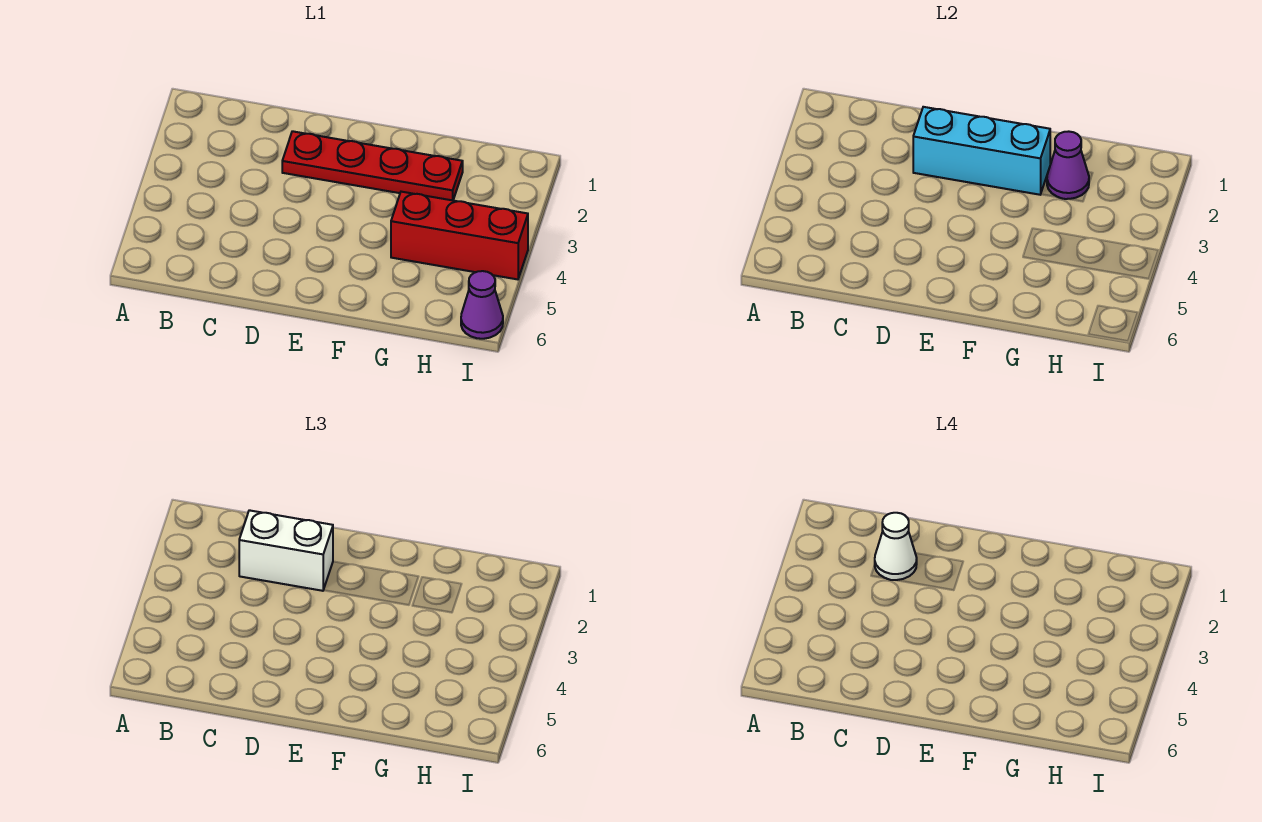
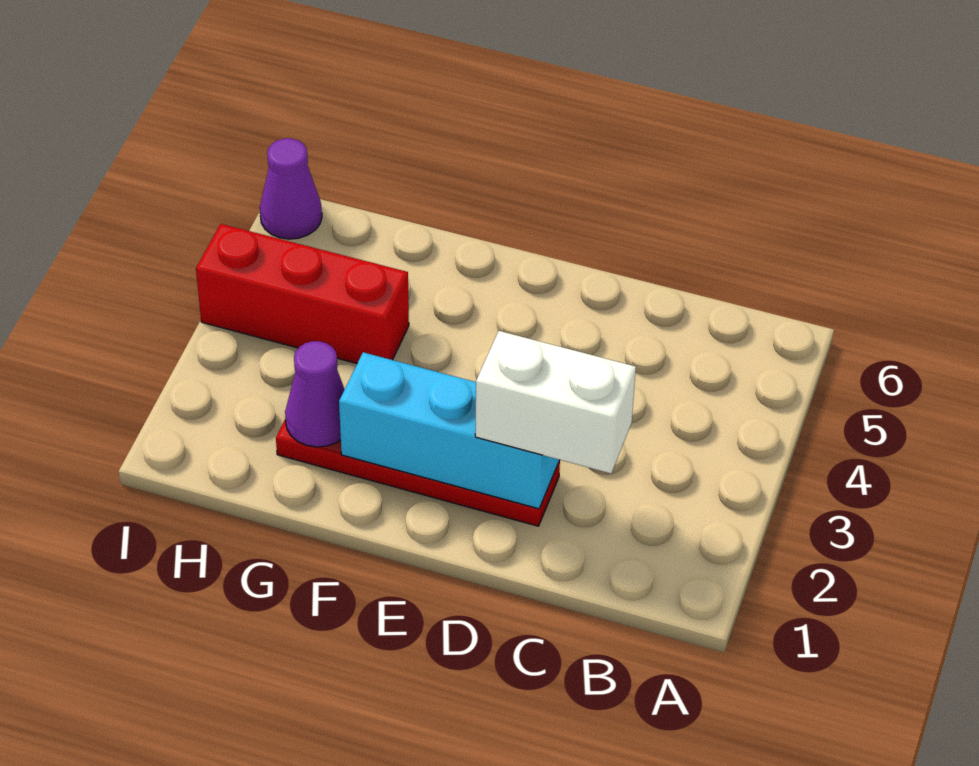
white 1x1 cone [875,513,917,580] -> none

